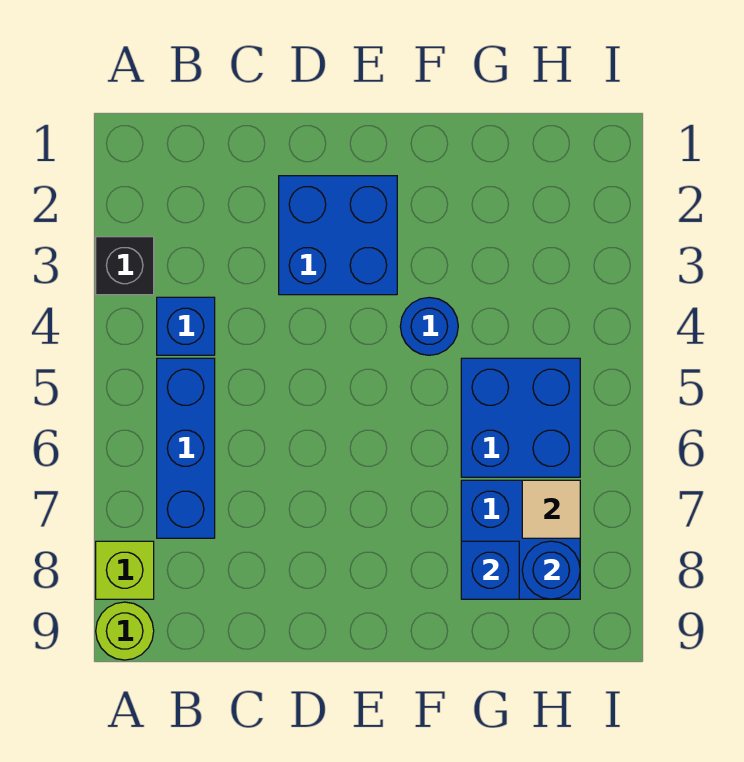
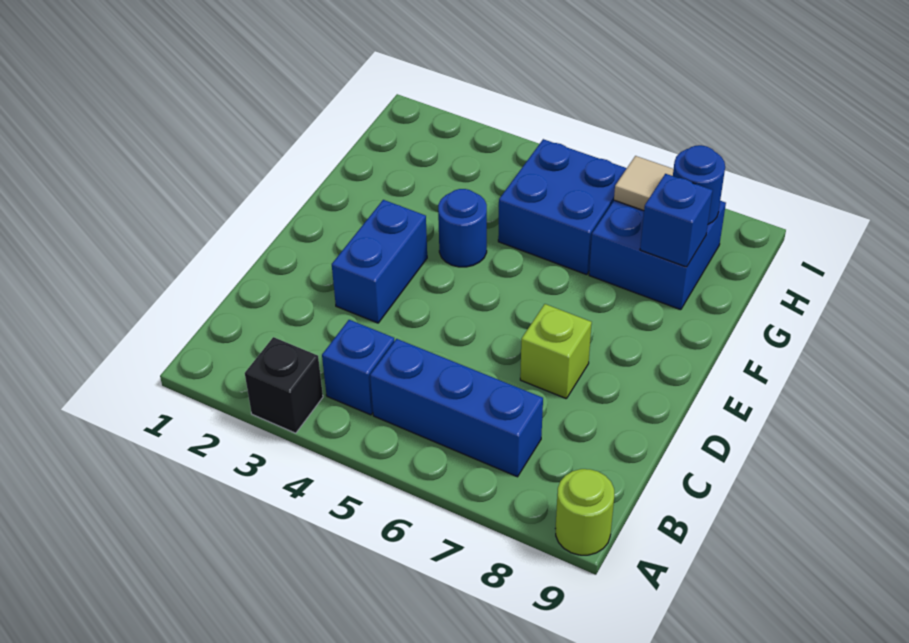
lime 1x1 brick [96,541,154,599] -> lime 1x1 brick moved to [520,304,592,399]
blue 2x2 brick [279,176,397,295] -> blue 1x2 brick [332,200,427,323]

